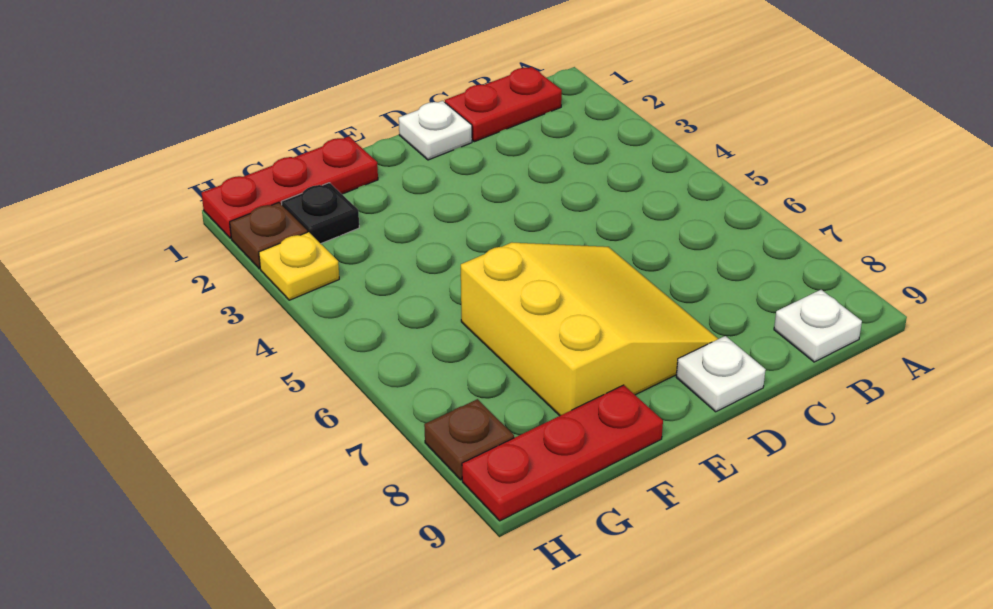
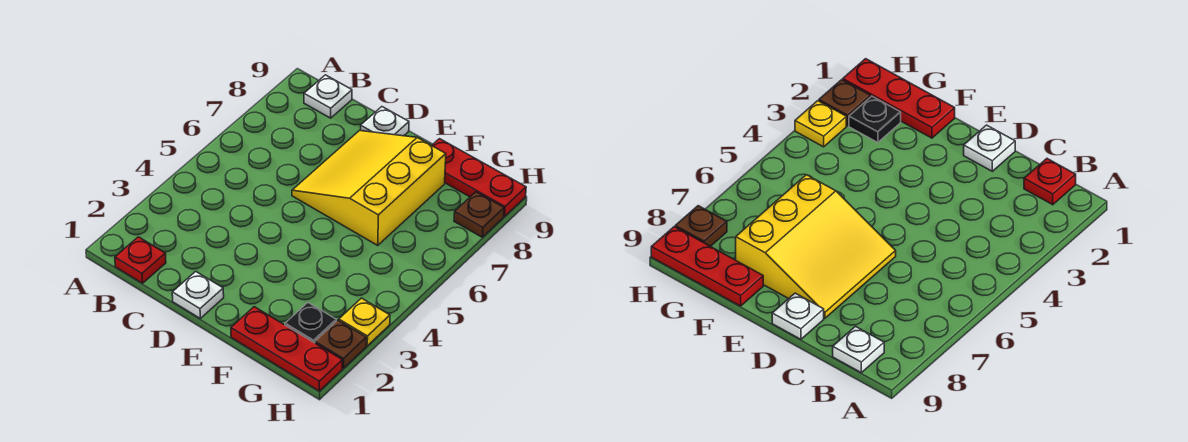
red 1x2 plate [445,67,562,142] -> red 1x1 plate [115,237,166,283]

